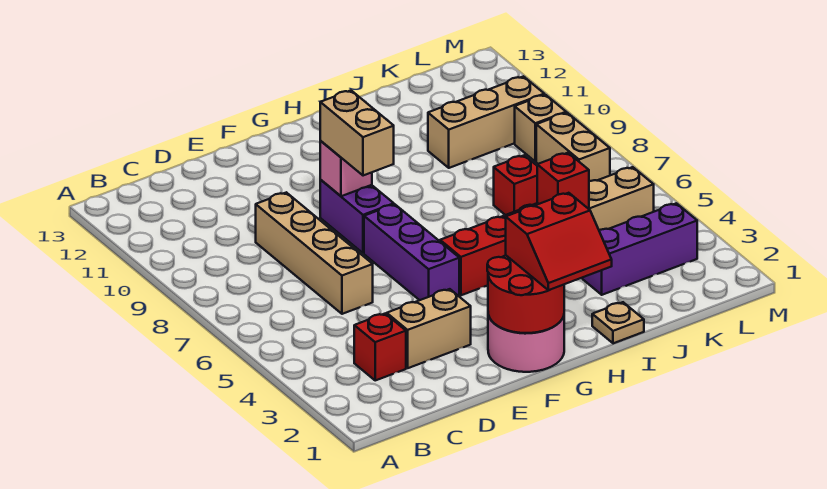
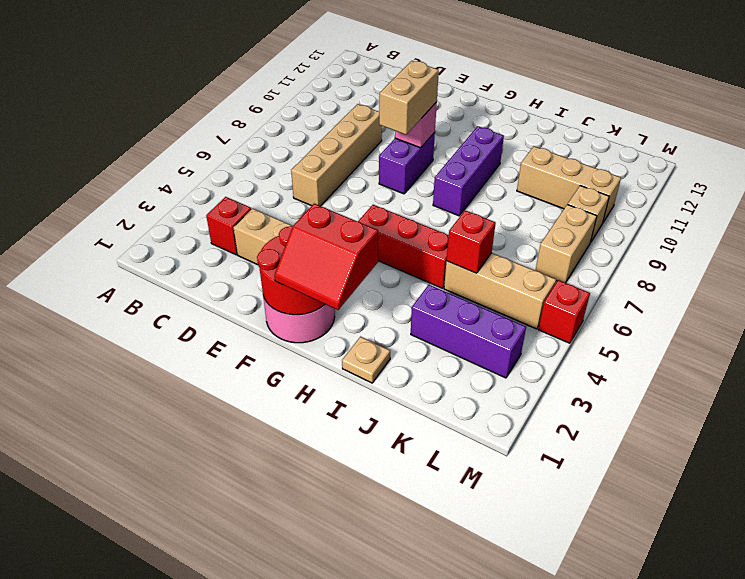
purple 1x3 brick [364,204,459,300] -> purple 1x3 brick moved to [433,126,504,216]
red 1x1 brick [494,155,537,215] -> red 1x1 brick moved to [538,280,590,343]

